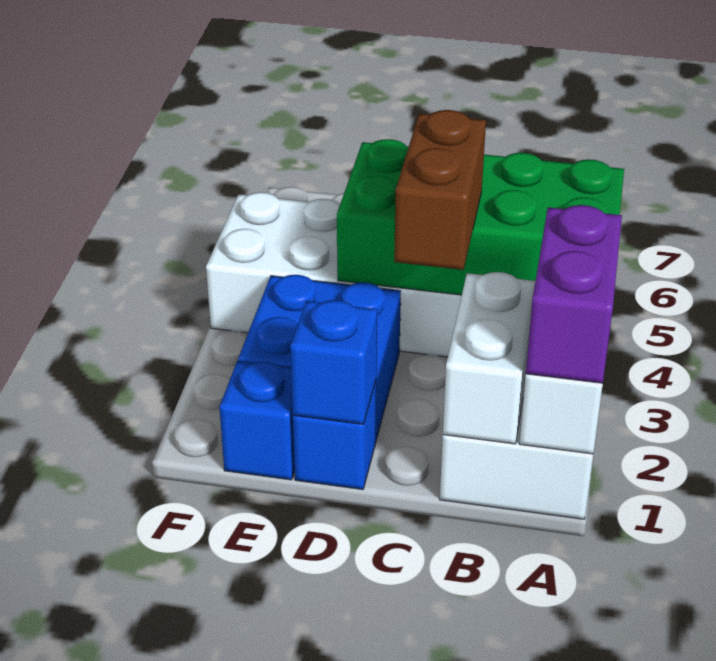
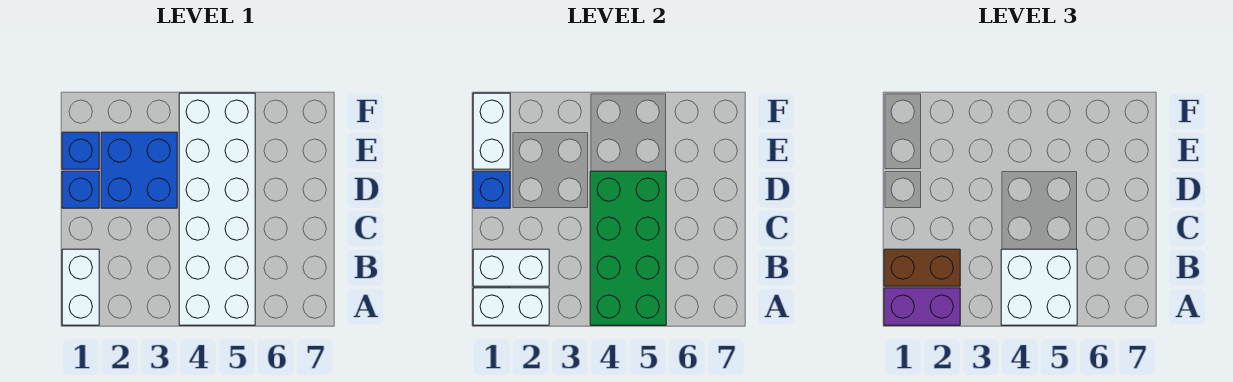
none -> white 2x2 brick [1001,249,1077,325]
brown 1x2 brick [394,110,486,270] -> brown 1x2 brick moved to [884,249,960,286]
none -> white 1x2 brick [473,93,510,169]

